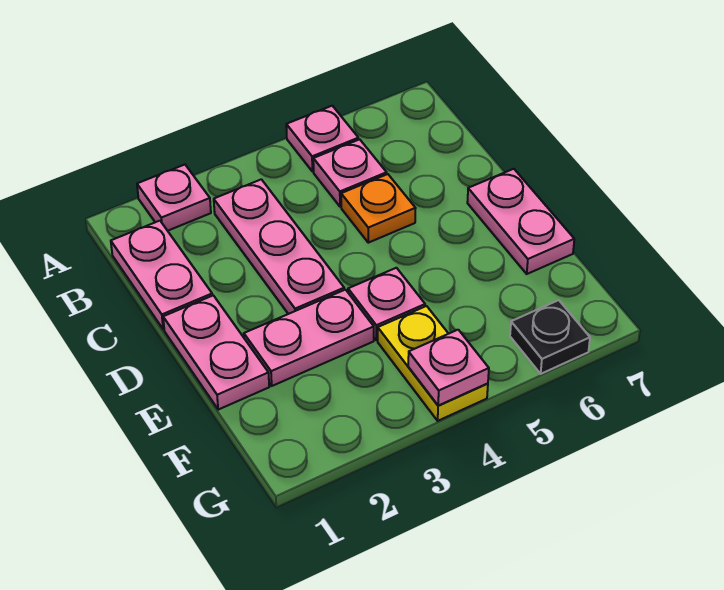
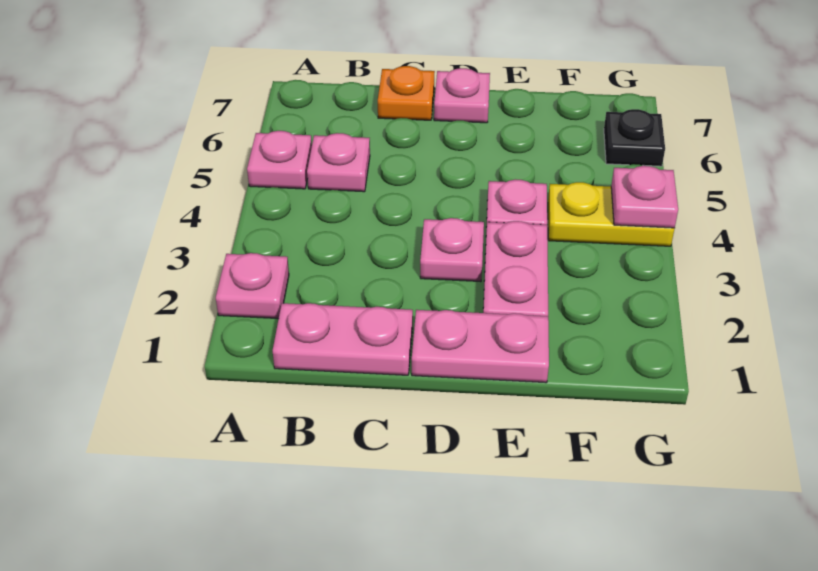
pink 1x3 plate [214,179,344,314] -> pink 1x1 plate [420,218,484,282]
orange 1x1 plate [341,174,416,243] -> orange 1x1 plate moved to [378,66,435,120]
pink 1x2 plate [467,169,574,274] -> pink 1x1 plate [434,68,490,123]

